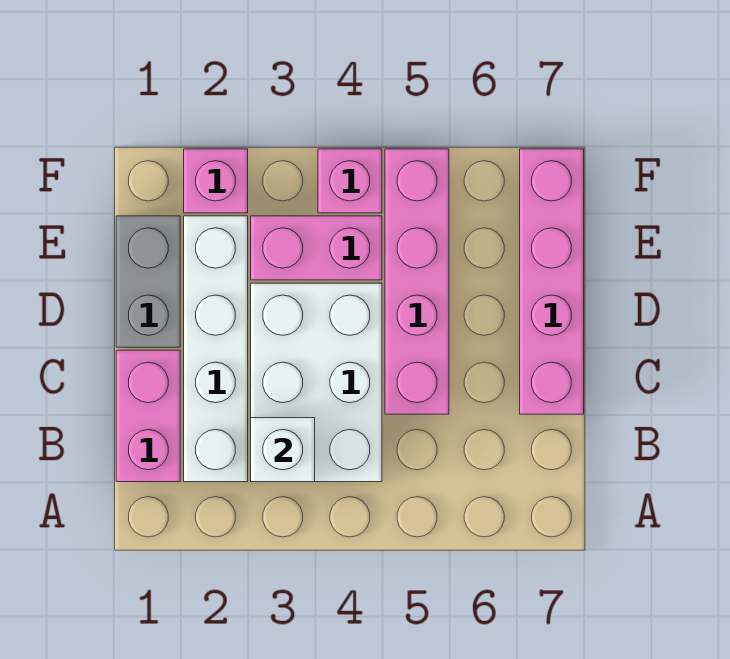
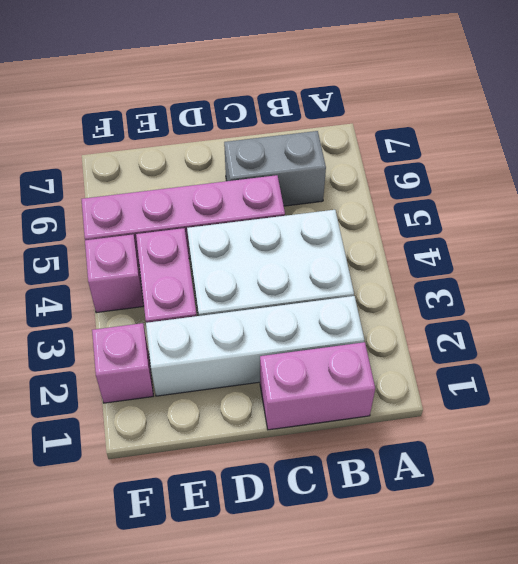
white 1x1 brick [251,418,315,482] -> none
pink 1x4 brick [520,149,584,414] -> none
grey 1x2 brick [116,216,180,347] -> grey 1x2 brick moved to [224,131,326,206]

